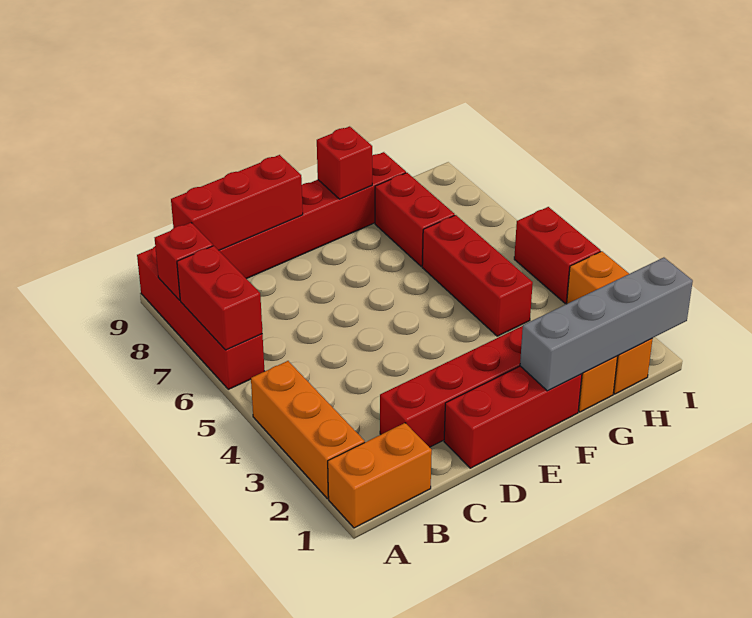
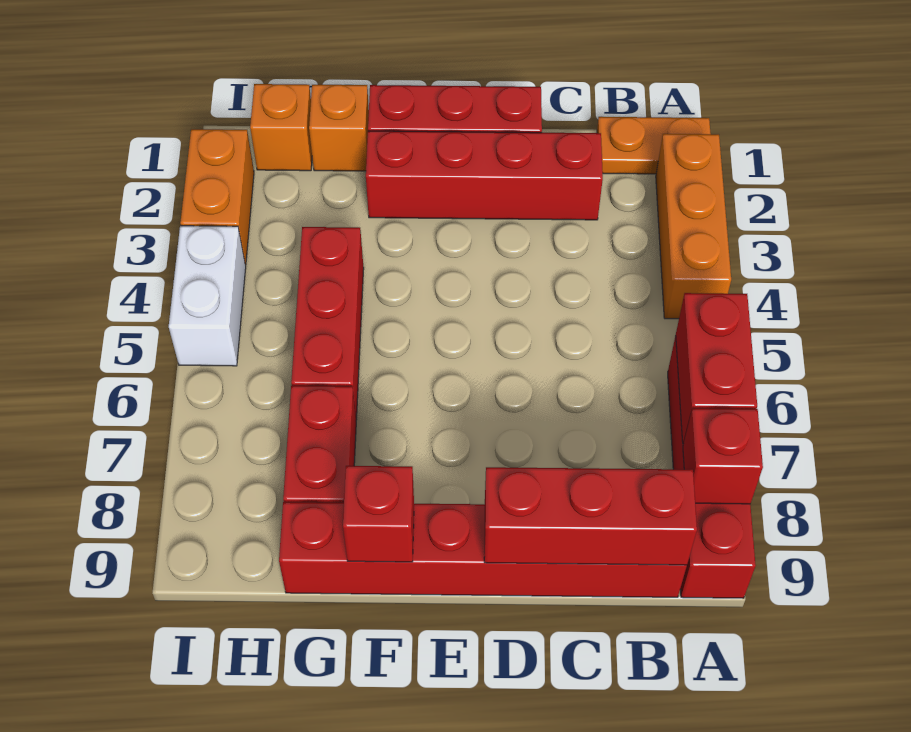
orange 1x2 brick [328,423,432,528] -> orange 1x2 plate [597,117,711,174]
grey 1x4 brick [520,258,693,391] -> none
red 1x2 brick [514,207,601,303] -> white 1x2 brick [169,226,246,366]

